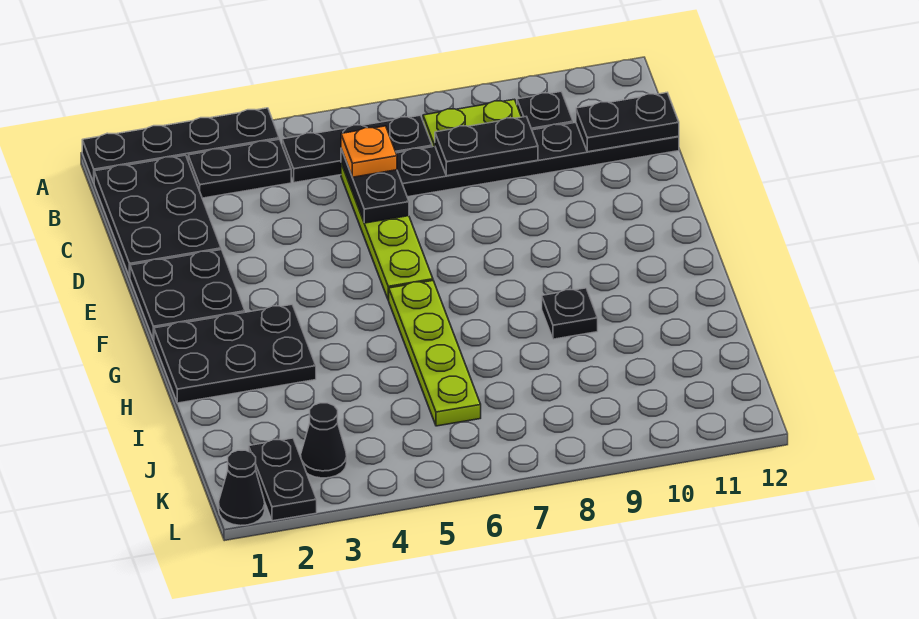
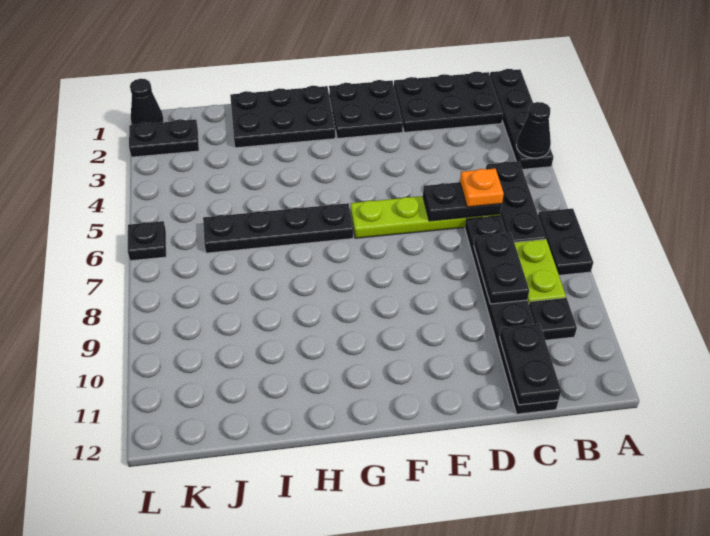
black 1x2 plate [188,139,291,198] -> black 1x2 plate moved to [538,208,593,275]
black 2x3 plate [154,305,316,403] -> black 2x3 plate turned to [230,86,335,148]
lime 1x4 plate [389,281,481,426] -> black 1x4 plate [203,203,353,253]
black 1x1 plate [542,288,598,339] -> black 1x1 plate moved to [128,221,166,261]
black 1x1 cone [301,403,347,478] -> black 1x1 cone moved to [516,102,551,158]

